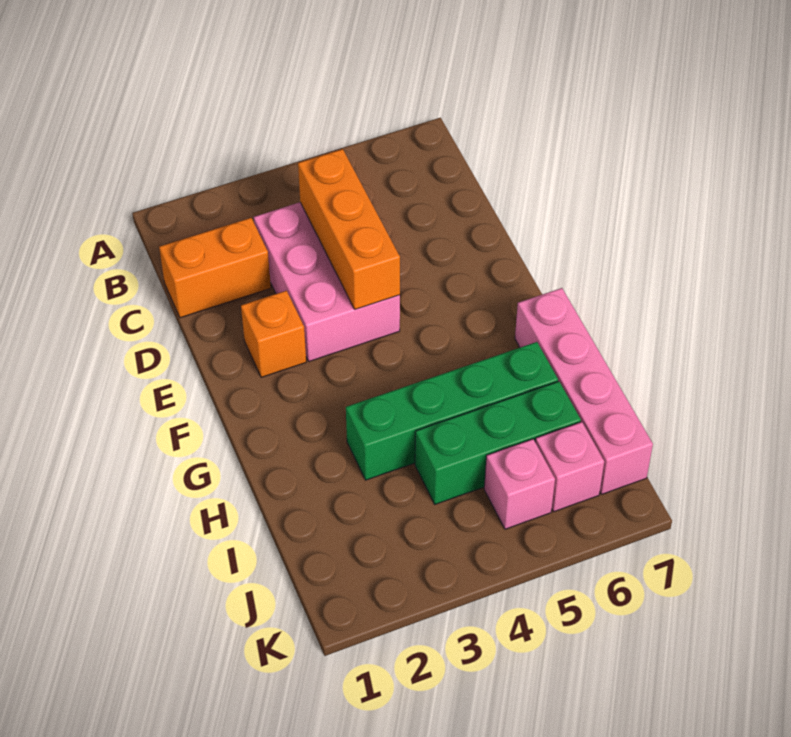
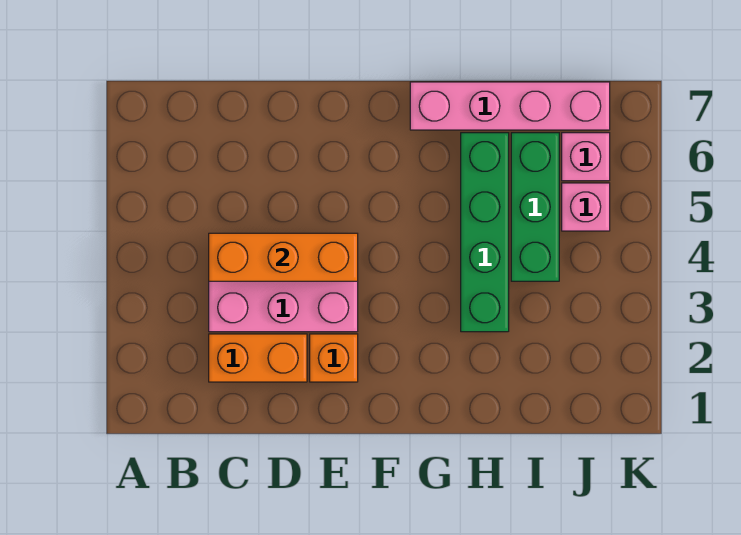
orange 1x2 brick [159,218,271,318] -> orange 1x2 brick turned to [209,334,307,382]

